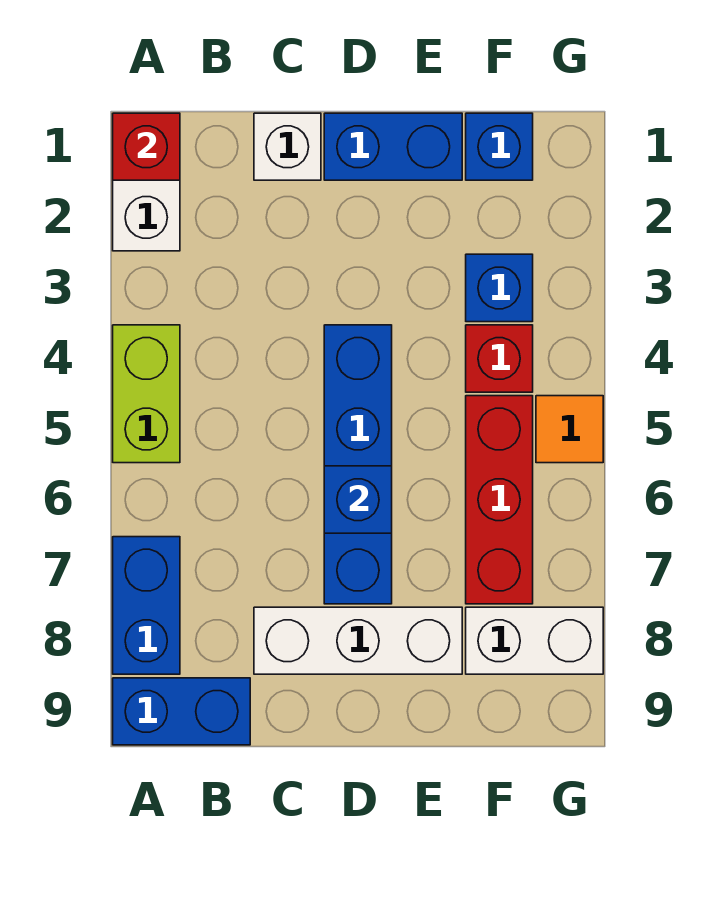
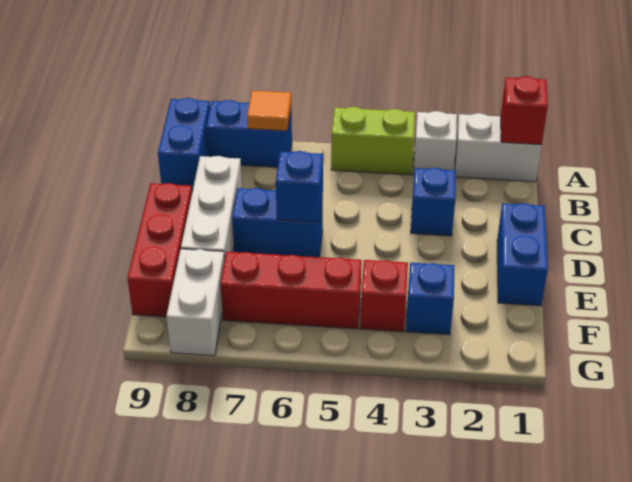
white 1x1 brick [254,113,321,180] -> white 1x1 brick moved to [413,111,457,175]
blue 1x4 brick [324,325,392,604] -> blue 1x2 brick [232,188,323,257]
none -> red 1x3 brick [127,183,192,317]
blue 1x1 brick [466,113,533,180] -> blue 1x1 brick moved to [411,168,456,236]
orange 1x1 tile [536,396,603,463] -> orange 1x1 tile moved to [247,90,291,131]

